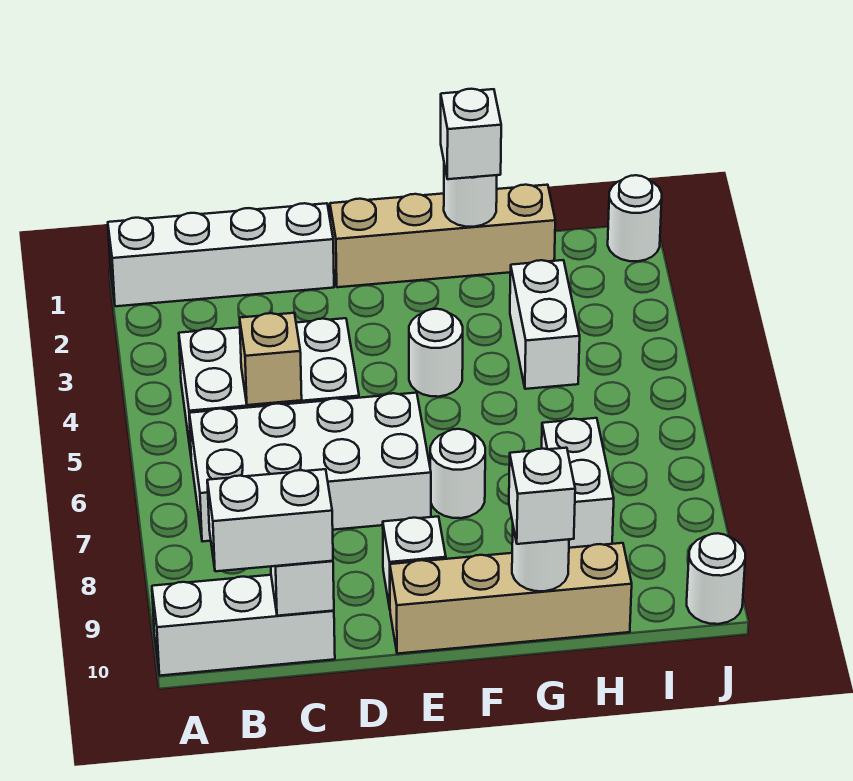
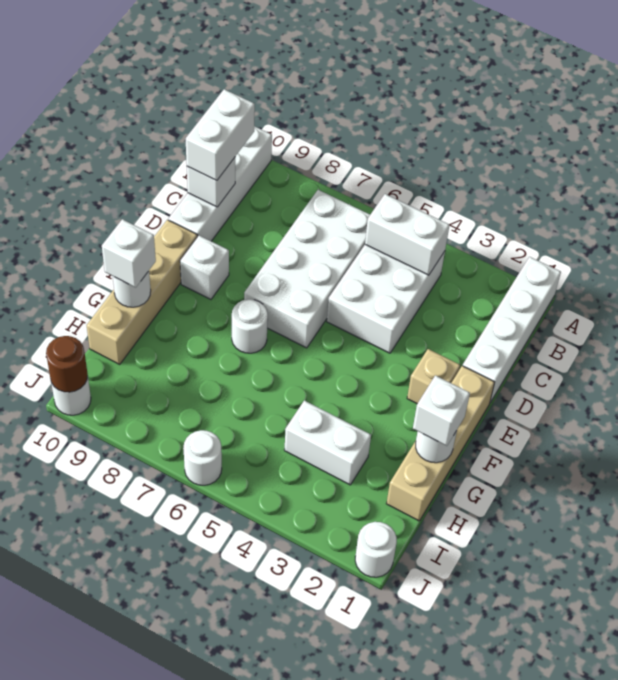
white 1x3 brick [152,575,335,676] -> white 1x4 brick [168,126,272,241]
tan 1x1 brick [240,313,302,405] -> tan 1x1 brick moved to [407,349,460,404]
white 1x1 round brick [409,309,463,397] -> white 1x1 round brick moved to [183,430,222,485]
white 1x2 brick [542,418,614,548] -> white 1x2 brick moved to [365,194,450,275]
none -> brown 1x1 round brick [46,336,88,392]

